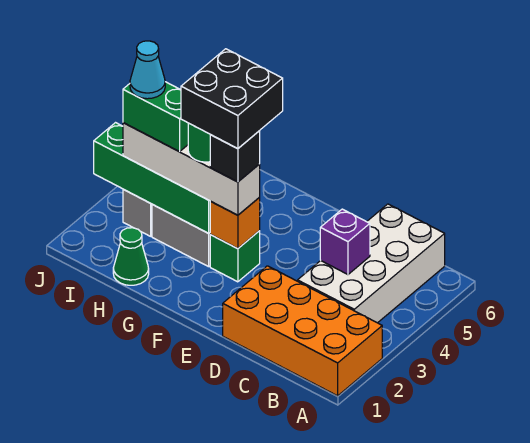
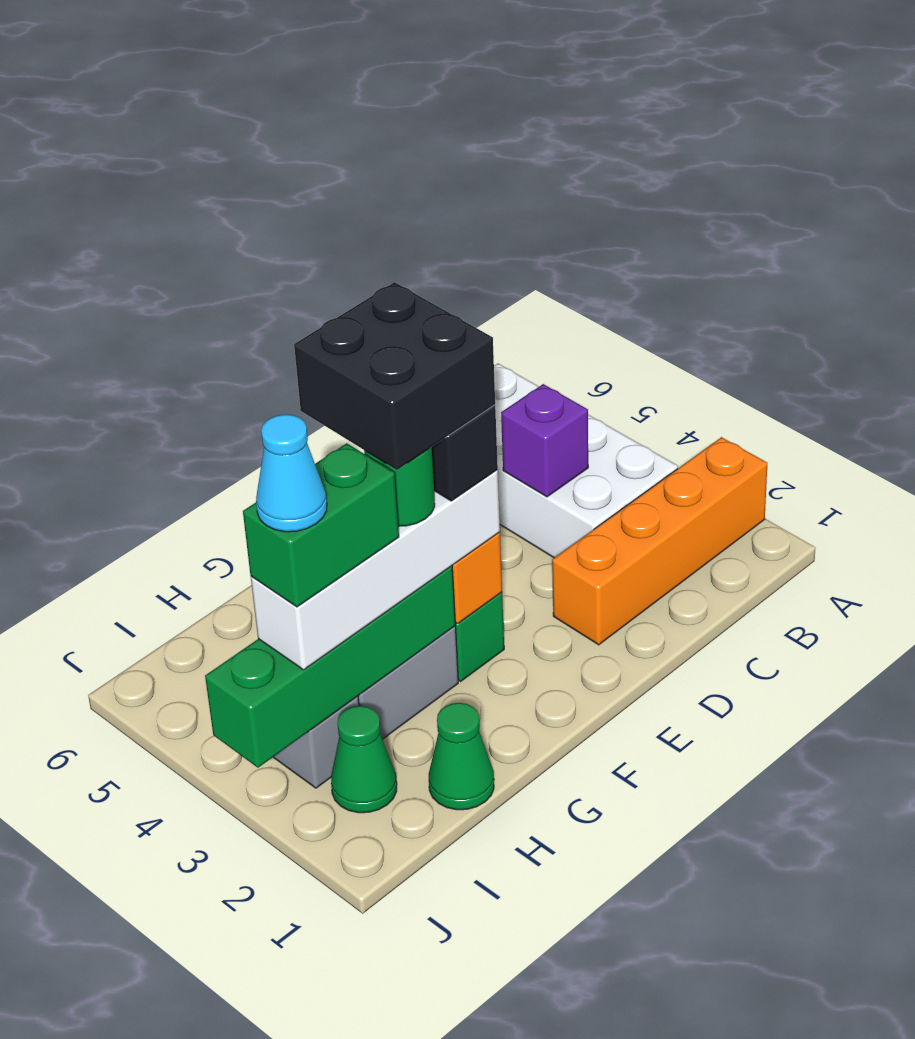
orange 2x4 brick [223,266,382,396] -> orange 1x4 brick [552,437,767,645]
none -> green 1x1 cone [331,706,397,813]

